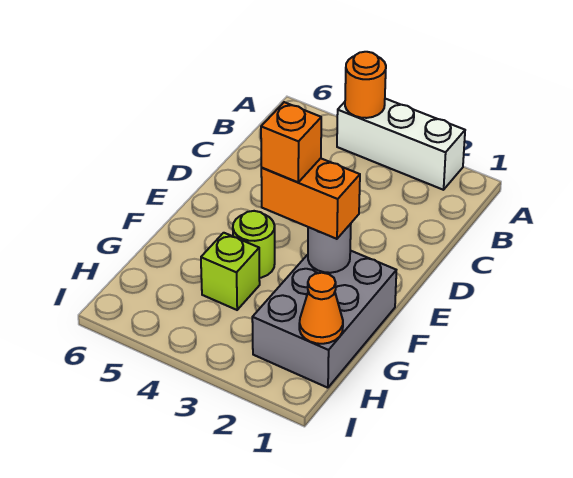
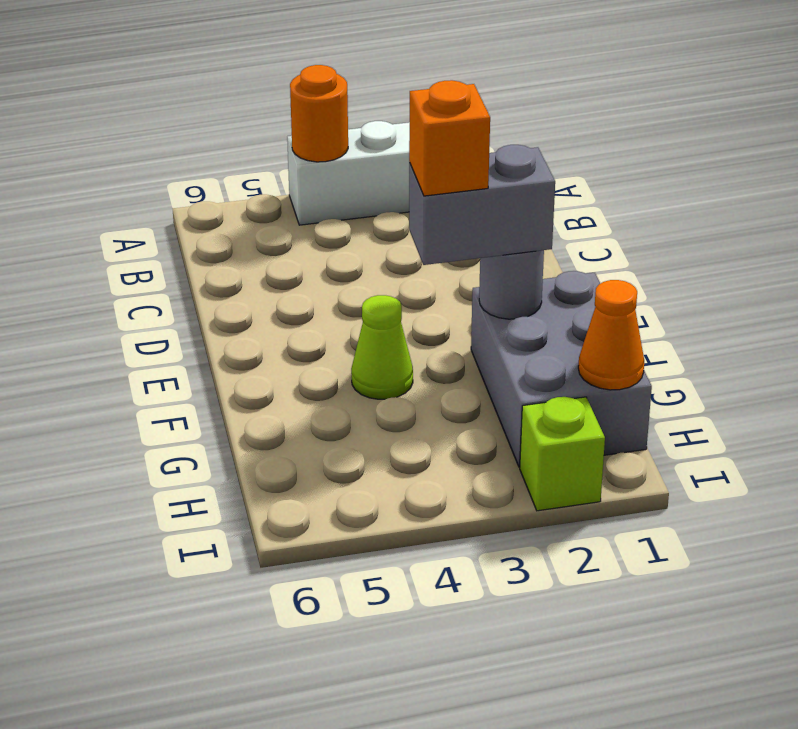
orange 1x2 brick [261,158,360,239] -> grey 1x2 brick [409,145,555,265]
lime 1x1 round brick [233,211,275,278] -> lime 1x1 cone [351,295,413,399]
lime 1x1 brick [201,233,260,310] -> lime 1x1 brick moved to [520,397,605,511]

